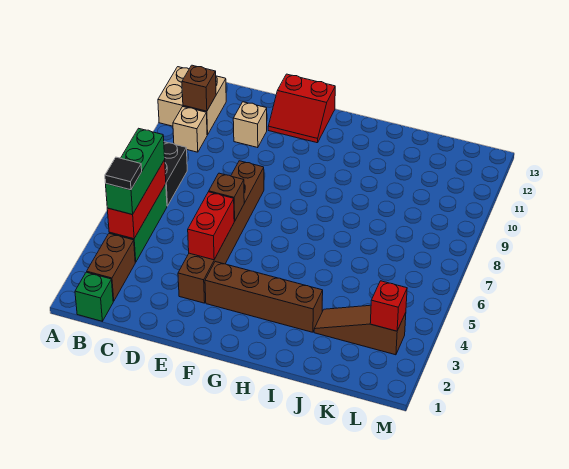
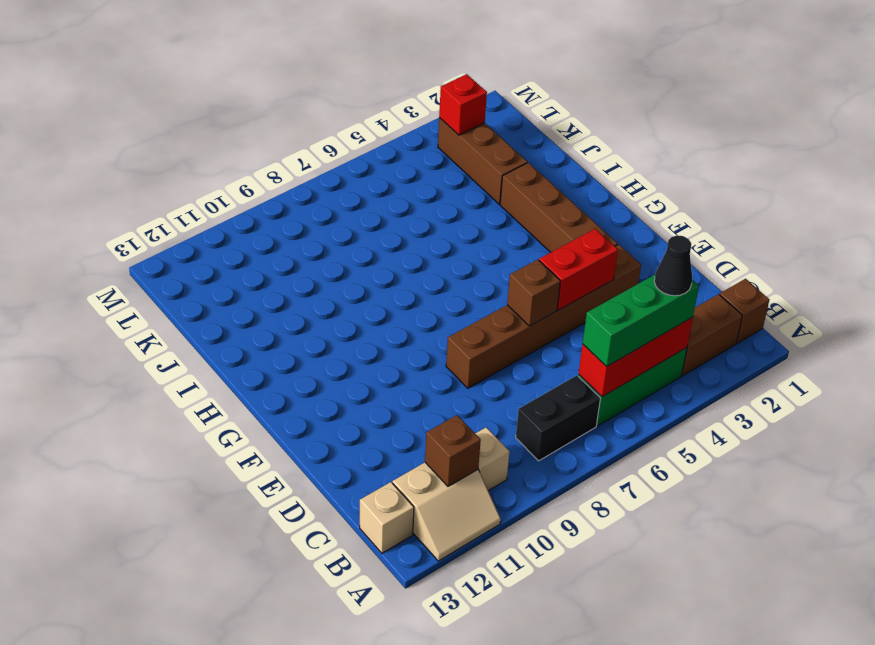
tan 2x2 brick [158,67,226,135] -> tan 2x2 slope [393,463,501,561]
green 1x1 brick [75,272,113,321] -> brown 1x1 brick [720,279,769,343]
black 1x1 tile [105,157,142,190] -> black 1x1 cone [654,235,692,296]
tan 1x1 brick [233,102,267,148] -> tan 1x1 brick moved to [360,482,414,553]
red 2x2 slope [268,74,335,143] -> none
brown 1x3 slope [314,305,406,355] -> brown 1x3 brick [438,118,527,204]

